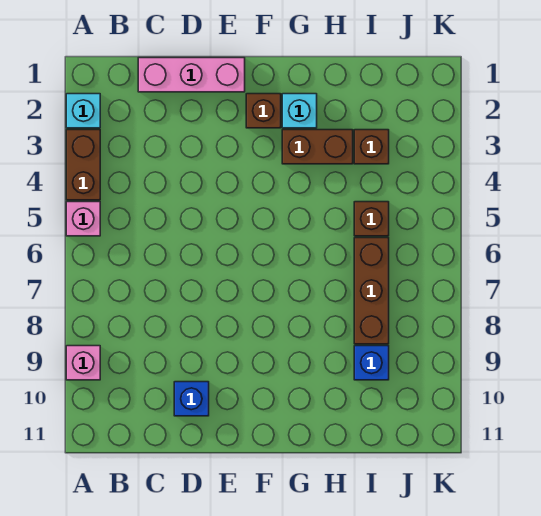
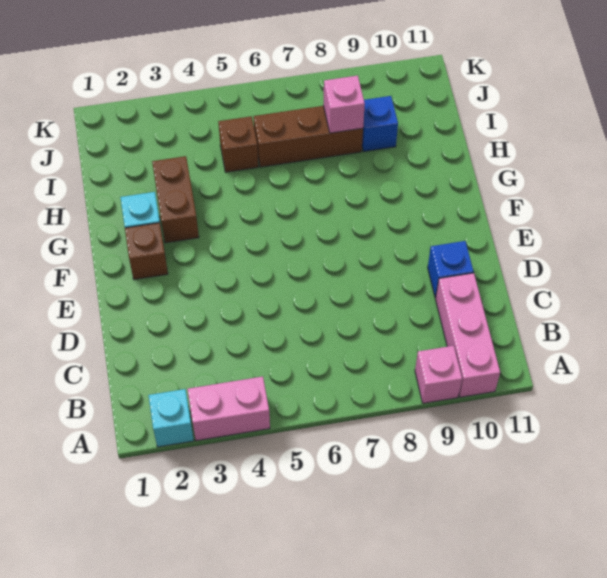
brown 1x2 brick [66,130,100,200] -> pink 1x2 brick [188,377,270,441]
pink 1x1 brick [66,202,100,236] -> pink 1x1 brick moved to [323,76,365,133]
pink 1x3 brick [138,58,245,92] -> pink 1x3 brick moved to [436,273,500,397]
brown 1x1 brick [354,130,389,164] -> none

